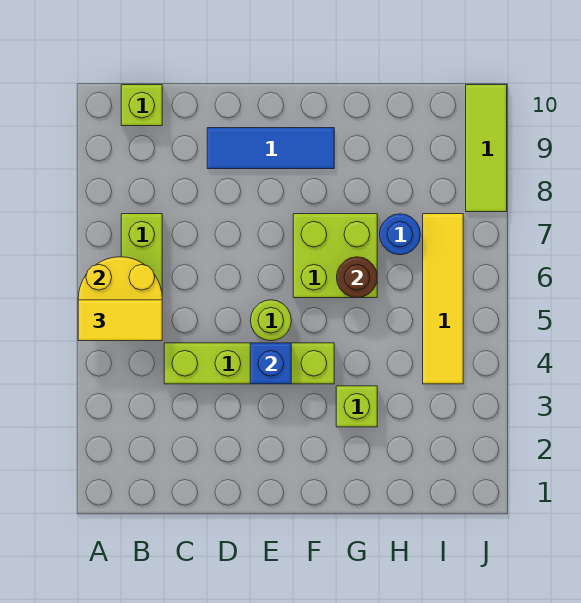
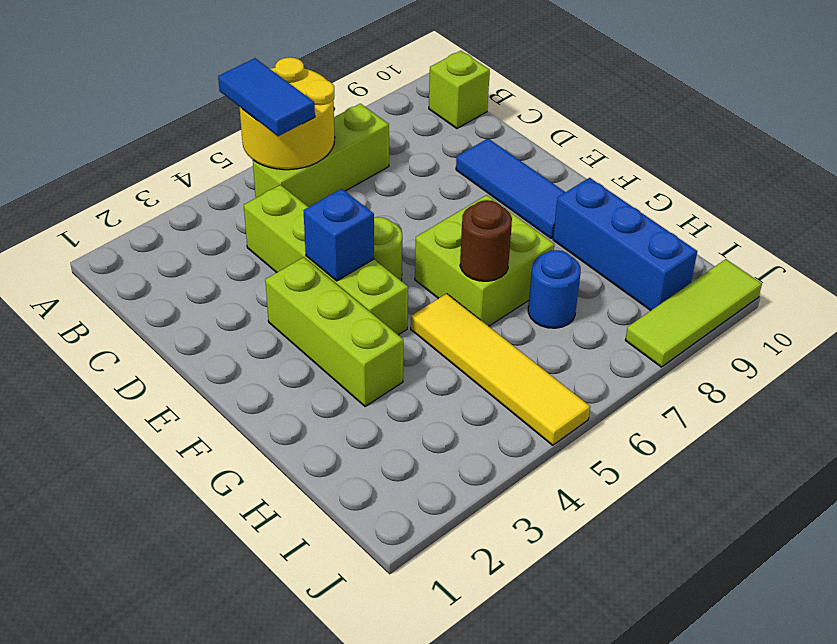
yellow 1x2 tile [78,300,162,341] -> blue 1x2 tile [218,58,315,136]
lime 1x1 brick [336,386,377,427] -> lime 1x3 brick [265,257,403,407]
none -> blue 1x3 brick [553,178,697,310]
yellow 1x4 tile [423,214,463,384] -> yellow 1x4 tile turned to [411,294,590,445]

